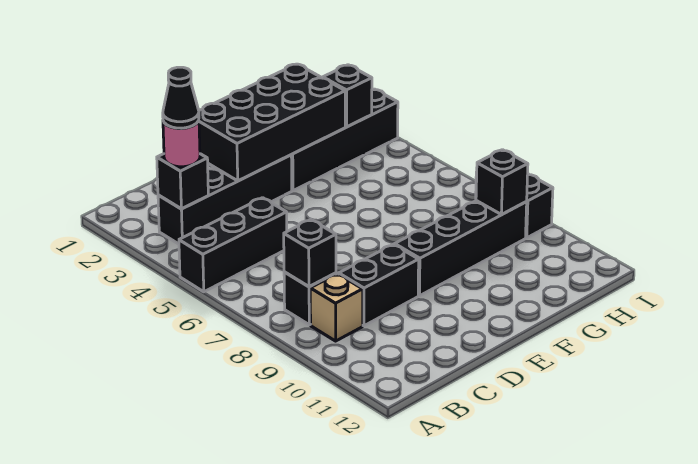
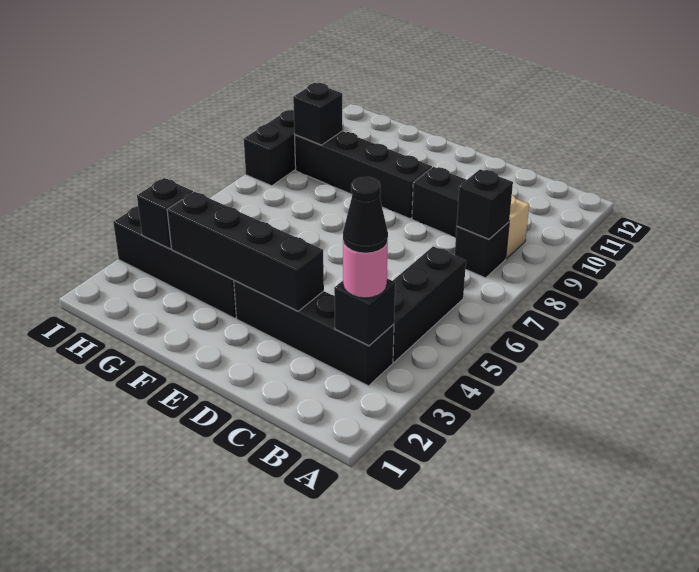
black 1x3 brick [179,198,287,292] -> black 1x3 brick turned to [393,246,466,362]
black 2x4 brick [199,64,345,181] -> black 1x4 brick [167,192,324,311]

